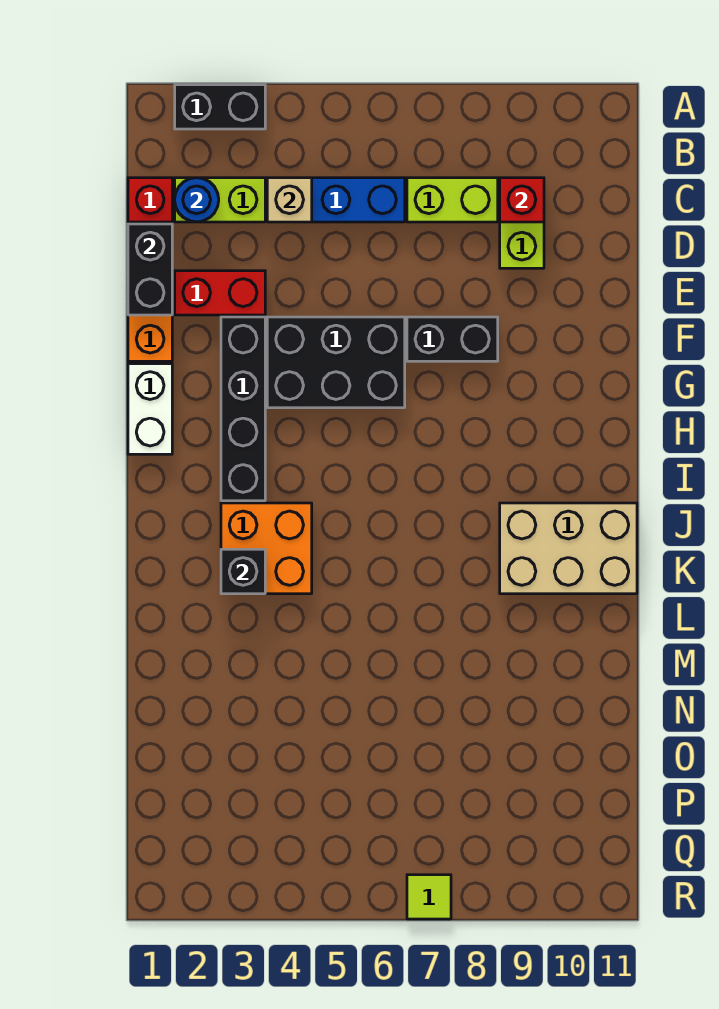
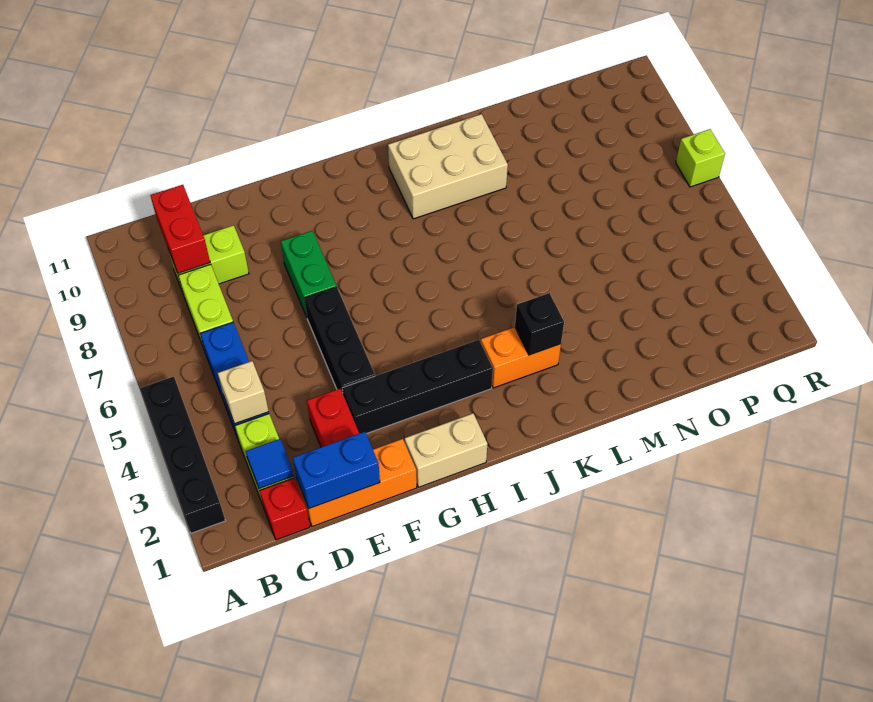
black 1x2 brick [175,85,265,129] -> black 1x4 brick [140,377,225,533]
blue 1x1 round brick [175,178,219,222] -> blue 1x1 tile [246,439,294,489]
red 1x1 brick [500,178,544,222] -> red 1x2 brick [150,185,210,273]
black 1x2 brick [128,224,172,315] -> blue 1x2 brick [293,432,380,508]
black 2x3 brick [267,317,405,408] -> black 1x3 brick [305,287,375,393]
black 1x2 brick [407,317,498,361] -> green 1x2 brick [281,231,336,317]
white 1x2 brick [128,364,172,454] -> tan 1x2 brick [405,413,487,487]
orange 2x2 brick [221,503,312,594] -> orange 1x2 brick [481,327,561,388]
tan 2x3 brick [500,503,637,594] -> tan 2x3 brick turned to [388,114,508,219]
lime 1x1 tile [407,875,451,919] -> lime 1x1 brick [676,129,725,187]

